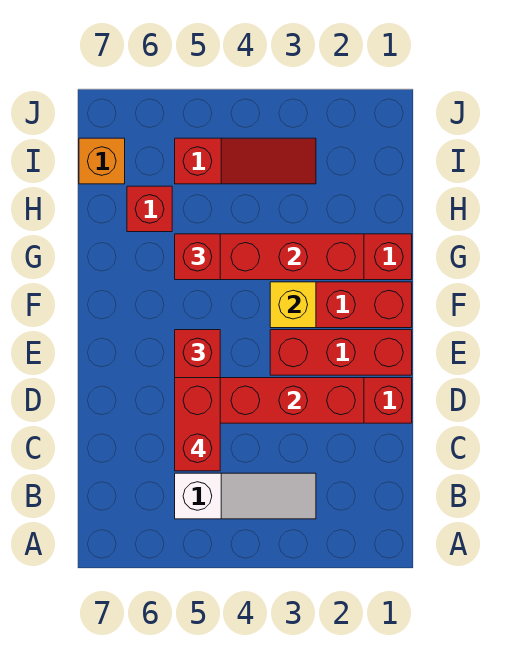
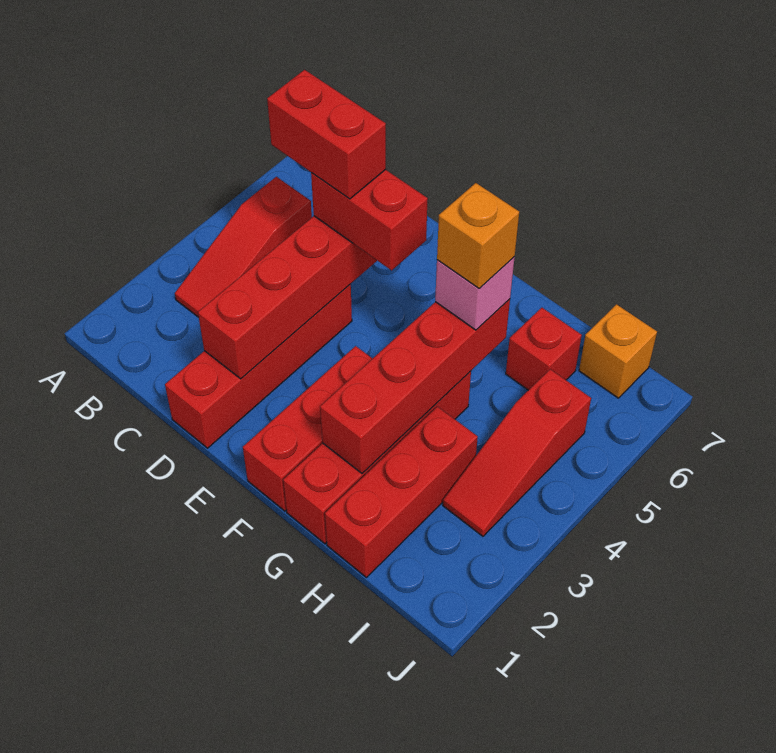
white 1x3 slope [175,473,316,519] -> red 1x3 slope [175,177,312,317]
red 1x3 brick [270,330,412,375] -> red 1x3 brick moved to [325,407,478,577]
yellow 1x1 brick [270,282,316,328] -> none
red 1x1 brick [175,234,220,280] -> pink 1x1 brick [435,257,515,330]
none -> orange 1x1 brick [437,183,519,289]

